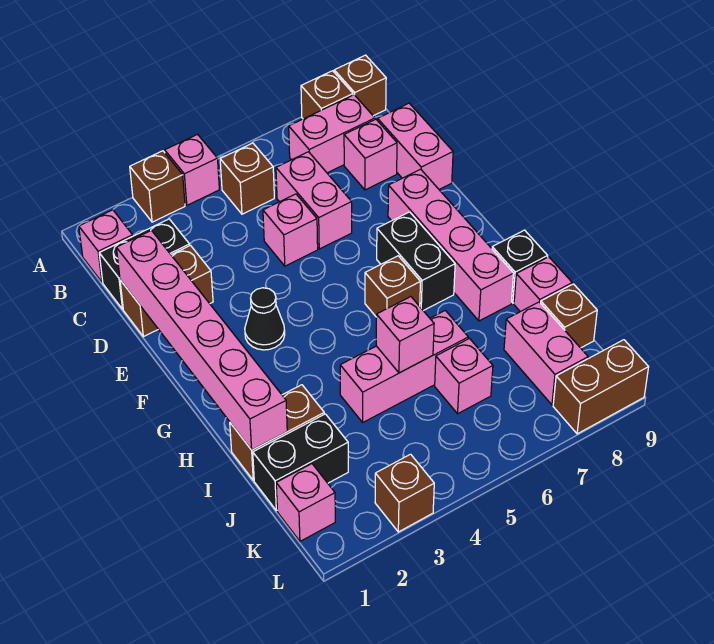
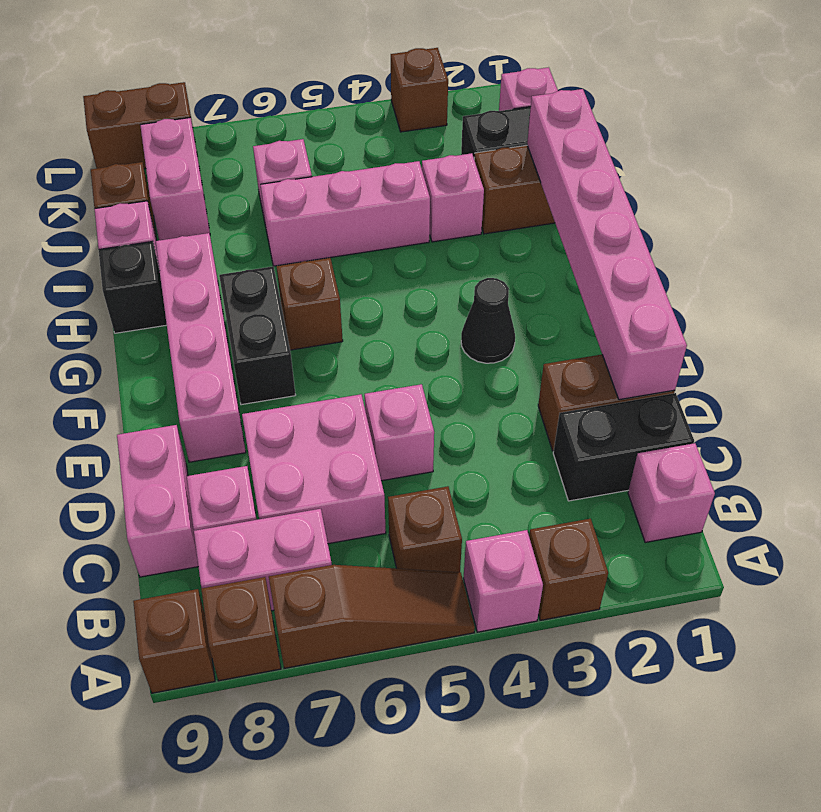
none -> brown 1x3 slope [269,565,475,668]
pink 1x2 brick [276,152,352,249] -> pink 2x2 brick [242,394,386,544]
pink 1x1 brick [376,297,434,373] -> pink 1x1 brick moved to [422,153,484,242]

